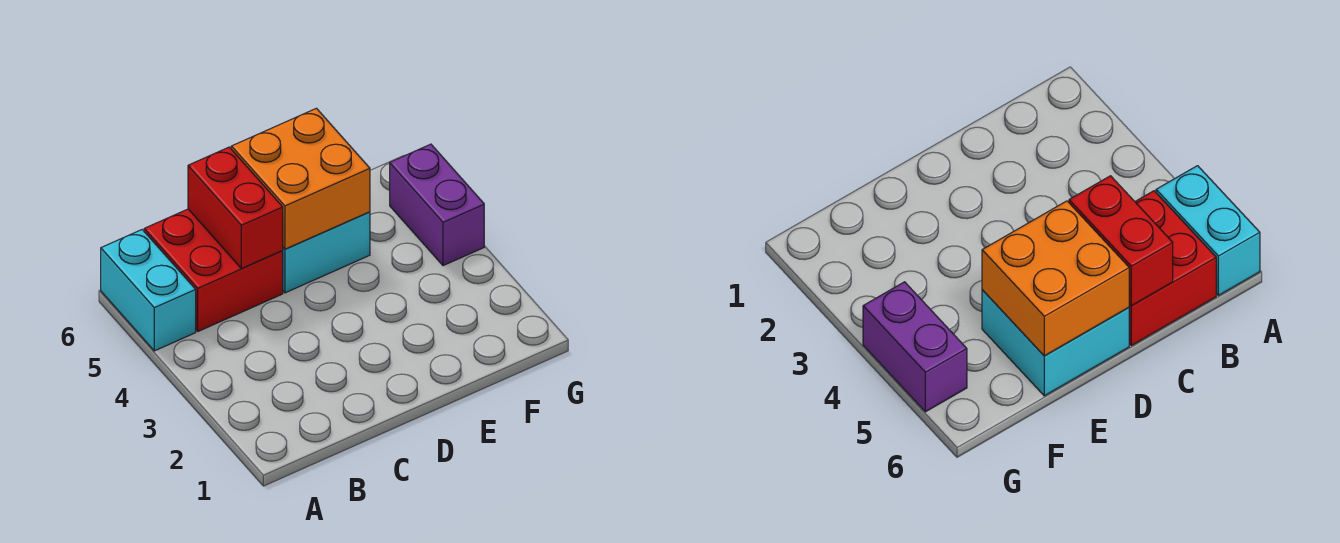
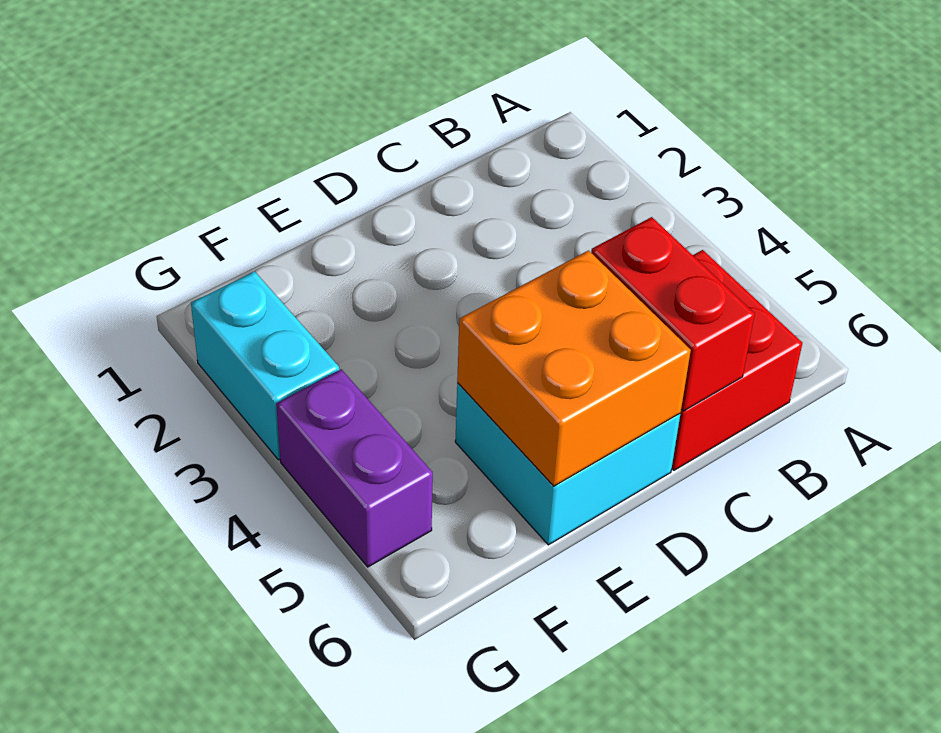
cyan 1x2 brick [101,230,196,351] -> cyan 1x2 brick moved to [191,271,339,460]

